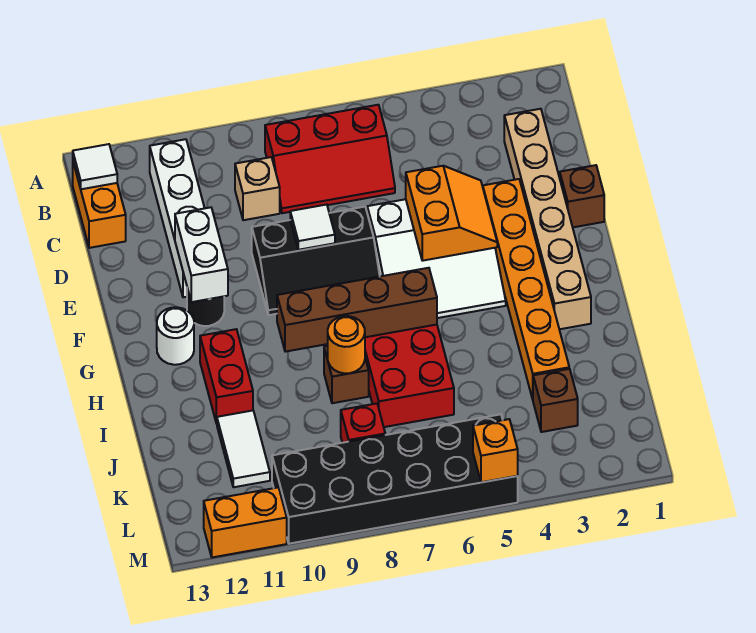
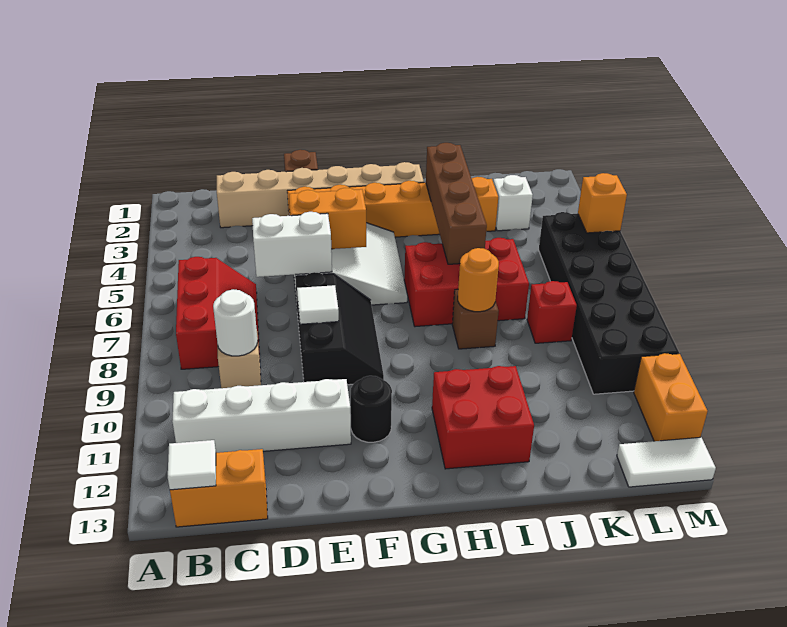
white 1x2 brick [175,207,228,302] -> white 1x2 brick moved to [252,212,332,277]
white 1x1 round brick [157,307,194,365] -> white 1x1 round brick moved to [213,289,258,356]
brown 1x4 brick [277,268,437,352] -> brown 1x4 brick moved to [426,143,487,264]
red 1x2 brick [200,329,253,424] -> red 2x2 brick [432,366,534,469]
white 1x2 tile [217,411,270,487] -> white 1x2 tile moved to [617,437,716,487]
brown 1x1 brick [533,369,578,432] -> white 1x1 brick [493,175,533,231]

